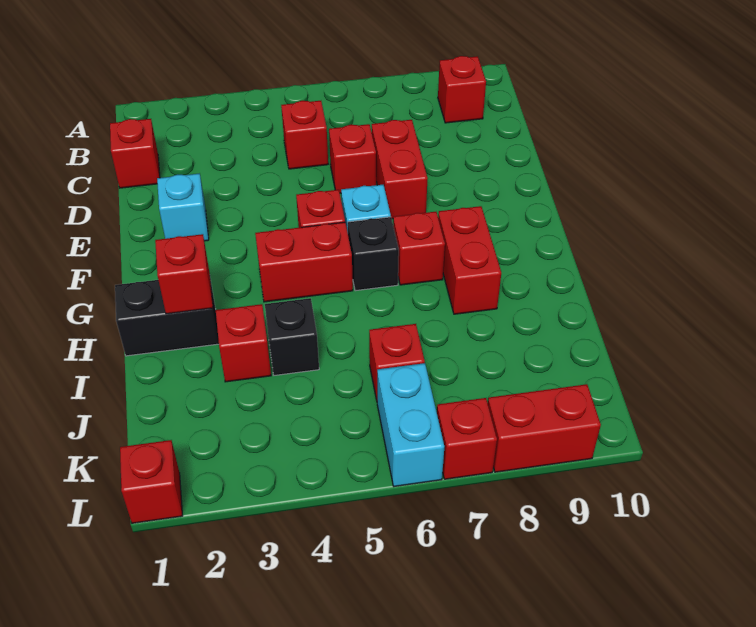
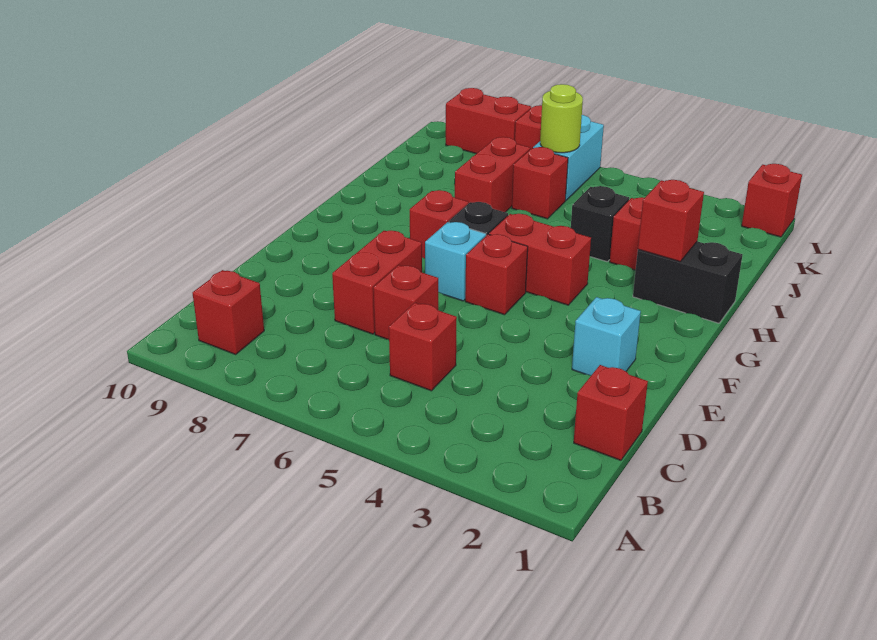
red 1x2 brick [438,206,501,314] -> red 1x2 brick moved to [455,137,530,212]
none -> lime 1x1 round brick [540,84,583,153]

